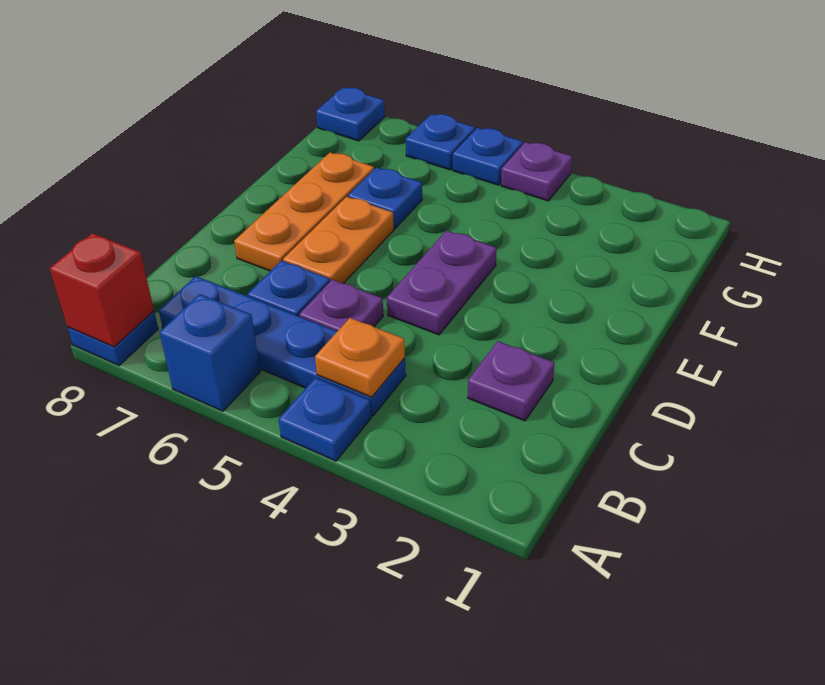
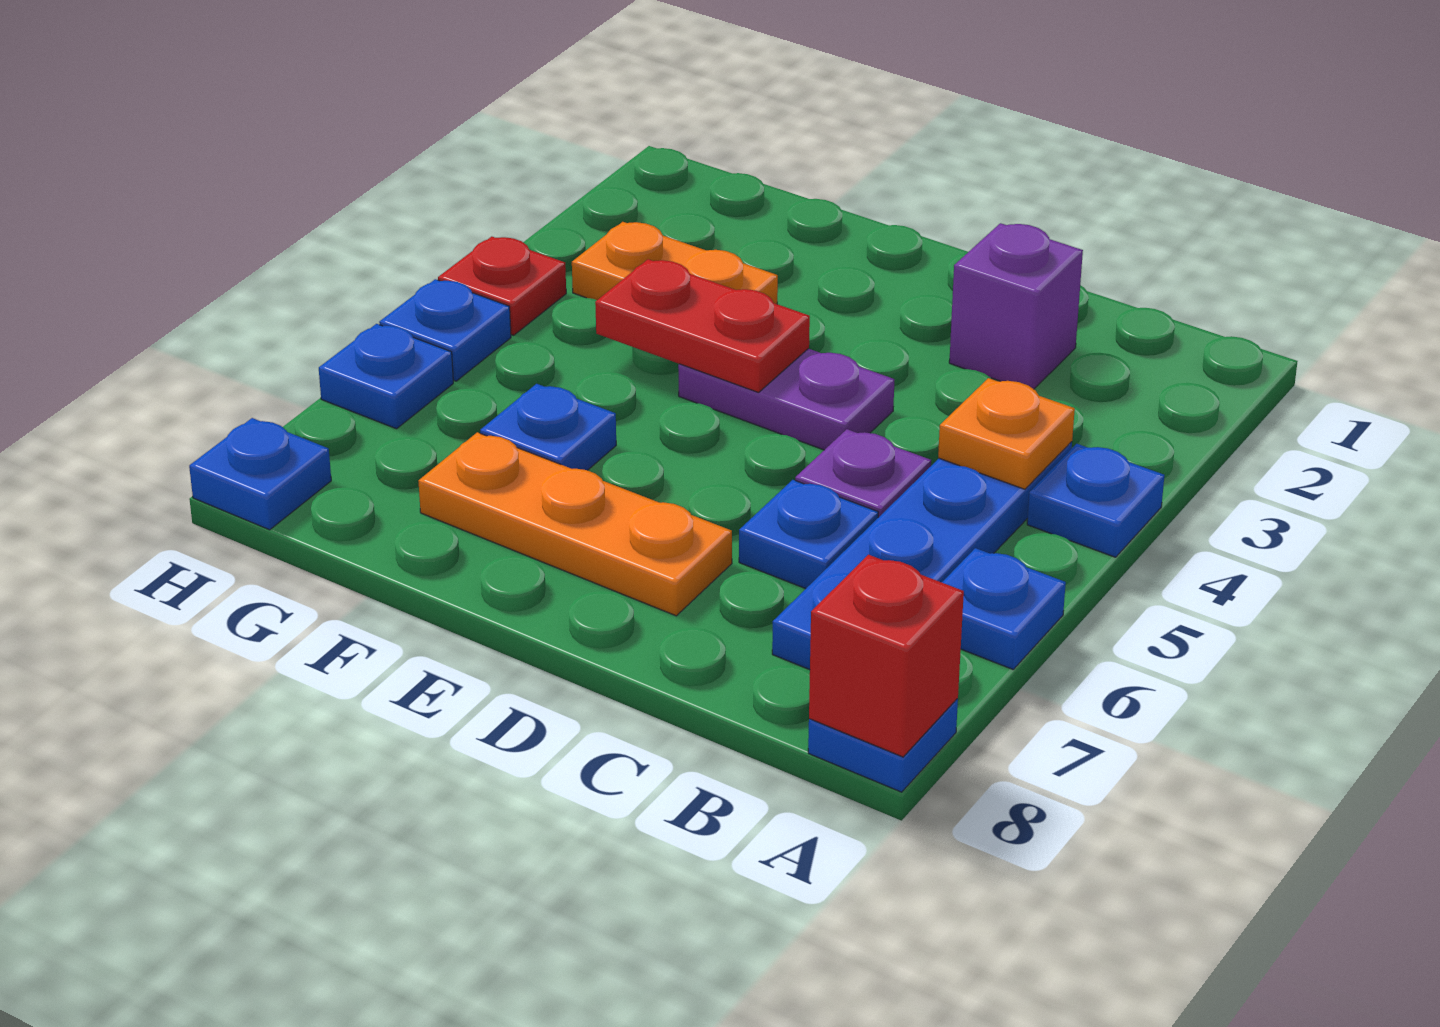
blue 1x1 brick [159,294,260,411] -> blue 1x1 plate [942,548,1066,669]
purple 1x1 plate [468,341,554,421] -> purple 1x1 brick [949,223,1083,389]
orange 1x2 plate [283,197,394,284] -> orange 1x2 plate moved to [572,222,778,304]
none -> red 1x2 plate [595,259,810,393]
purple 1x1 plate [501,142,572,201] -> red 1x1 plate [438,237,566,335]

